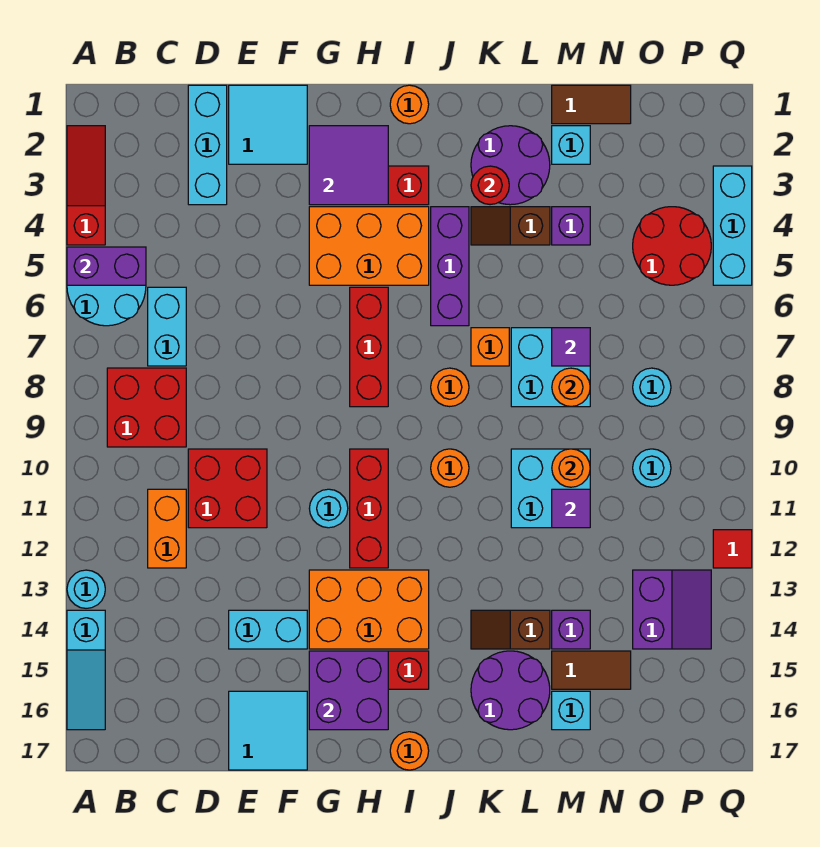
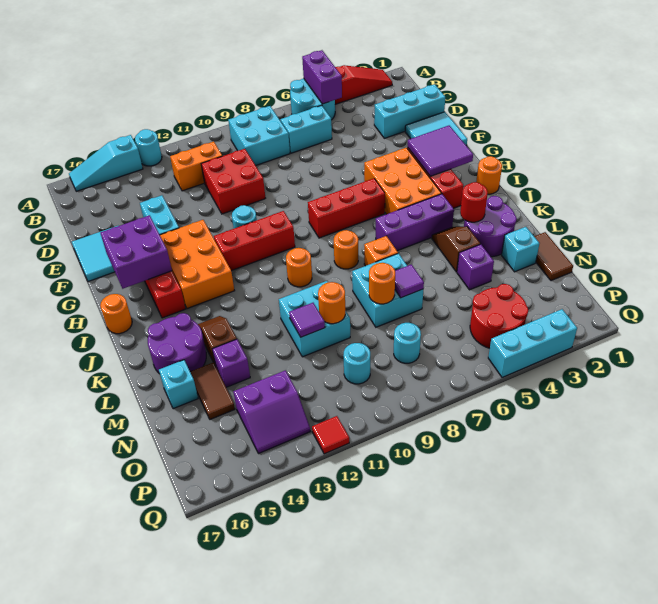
red 2x2 brick [107,368,186,447] -> cyan 2x2 brick [228,106,290,166]

